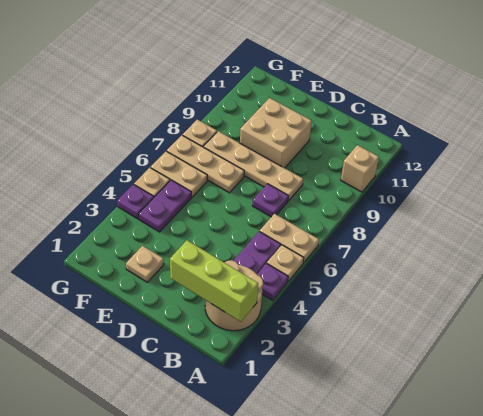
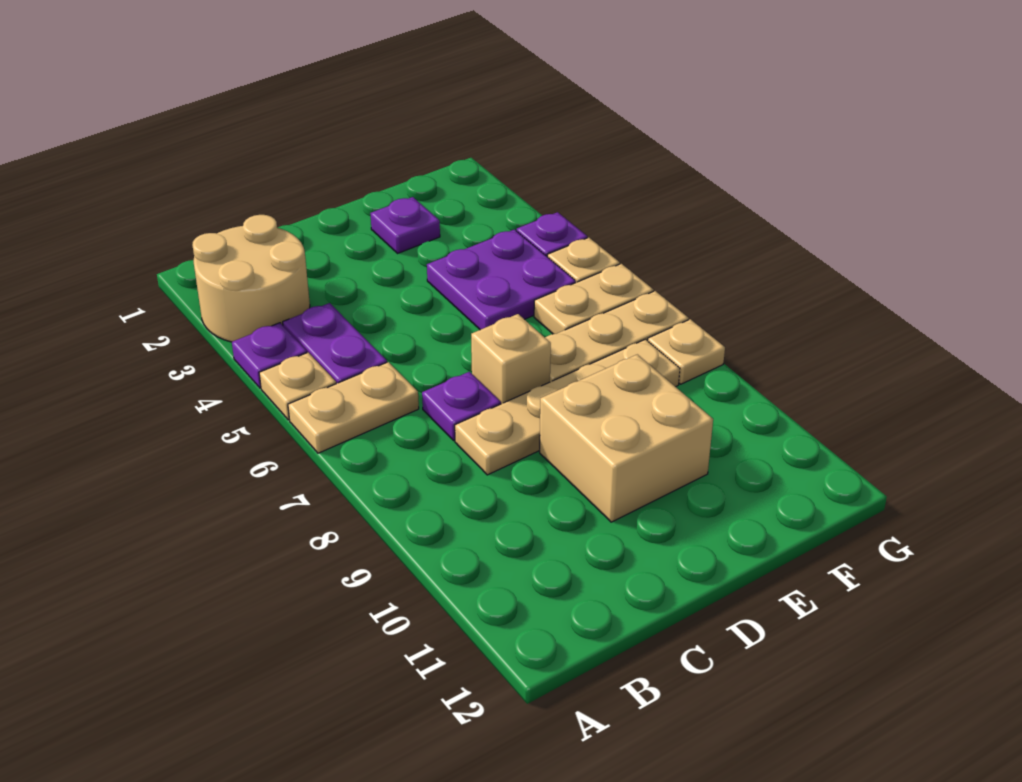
lime 1x3 brick [170,240,258,322] -> none
tan 1x1 brick [341,145,379,192] -> tan 1x1 brick moved to [471,314,551,404]
tan 1x1 plate [126,246,164,282] -> purple 1x1 plate [370,197,440,253]
purple 1x2 plate [139,180,191,232] -> purple 2x2 plate [427,229,576,330]

